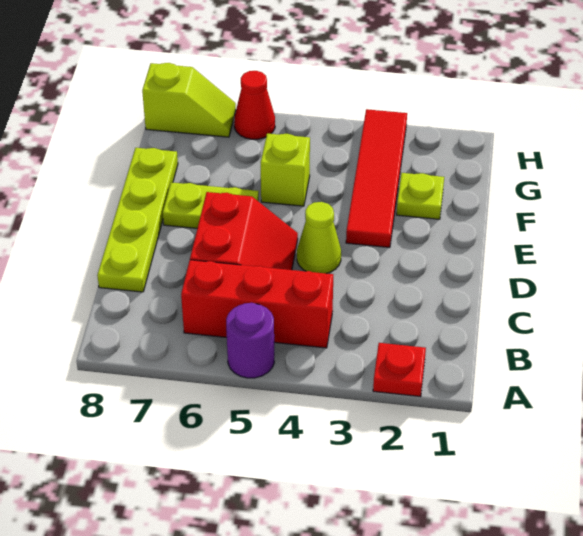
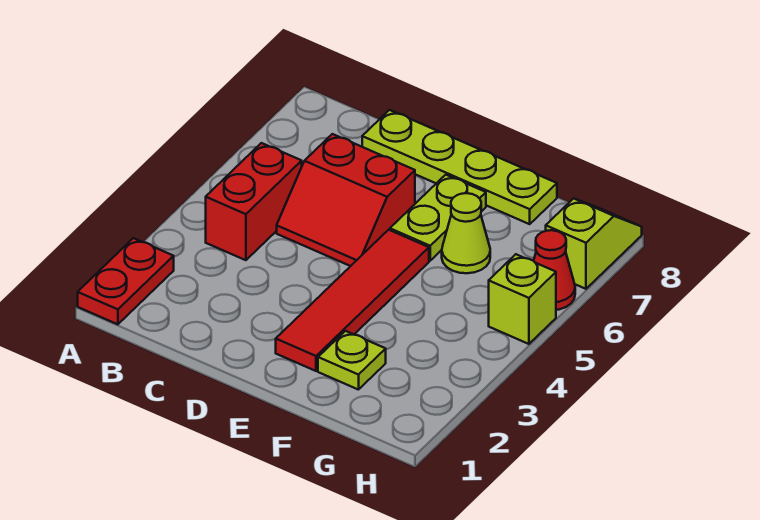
red 1x1 plate [373,343,426,397] -> red 1x2 plate [78,238,174,324]
purple 1x1 round brick [226,303,274,378] -> none
red 1x3 brick [181,260,333,348] -> red 1x2 brick [206,143,302,260]
lime 1x1 cone [297,202,341,274] -> lime 1x1 cone moved to [442,193,490,273]
red 1x4 tile [346,109,407,248] -> red 1x4 tile turned to [276,230,429,371]
lime 1x1 brick [261,133,310,206] -> lime 1x1 brick moved to [489,254,556,344]
lime 1x2 slope [142,63,236,137] -> lime 1x2 slope turned to [546,198,642,289]

